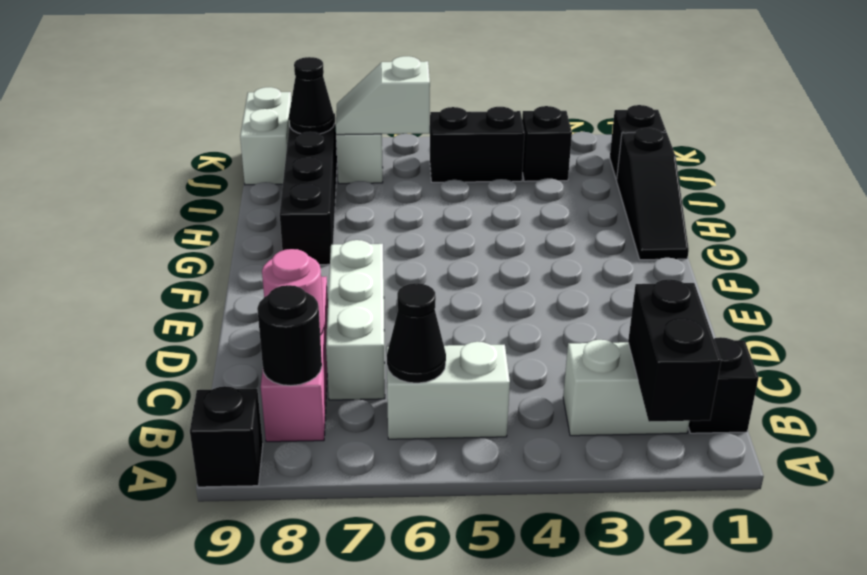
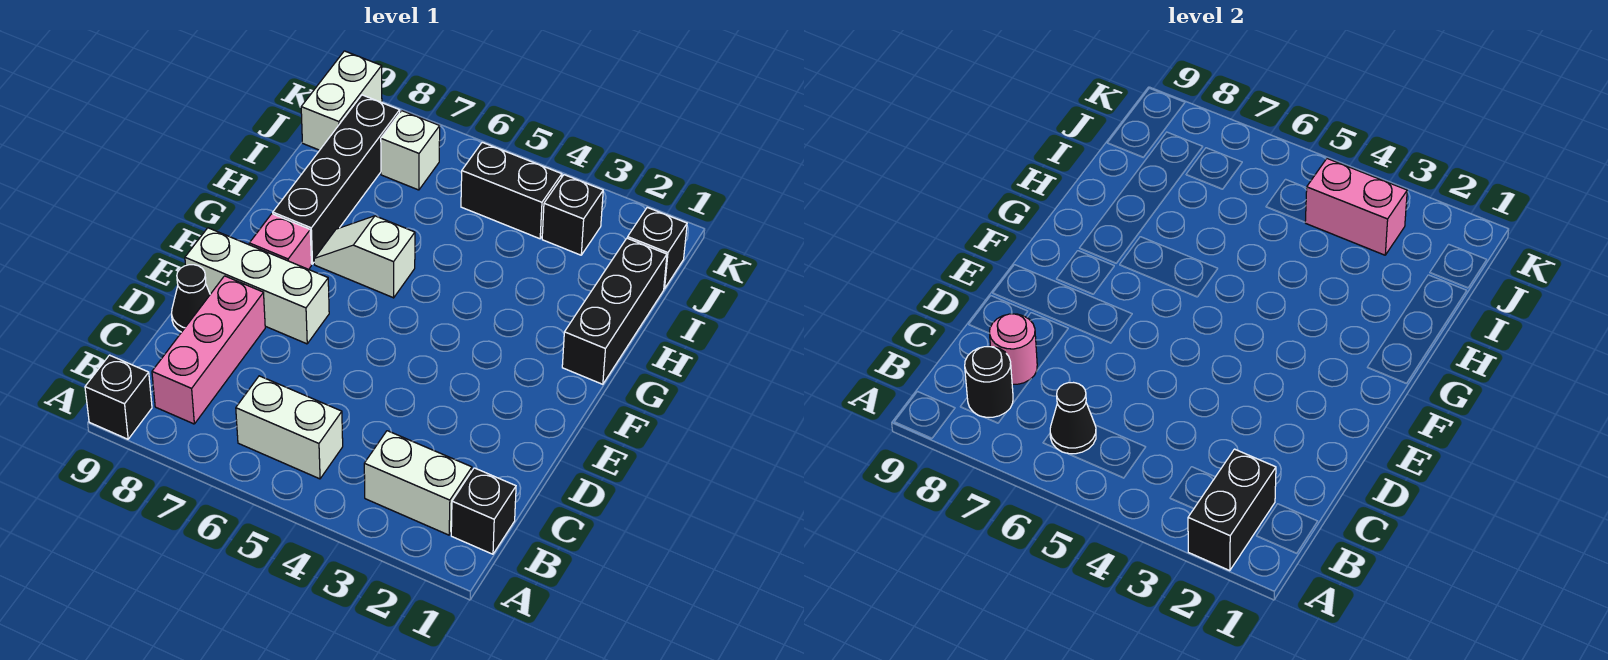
white 1x3 brick [326,240,385,400] -> white 1x3 brick turned to [185,228,329,344]
none -> pink 1x1 brick [249,214,311,269]
black 1x3 slope [617,128,689,260] -> black 1x3 brick [562,238,667,384]
none -> pink 1x2 brick [1305,159,1407,255]
white 1x2 slope [336,56,430,135] -> white 1x2 slope moved to [314,216,415,298]
black 1x1 cone [289,57,334,134] -> black 1x1 cone moved to [172,265,210,332]

